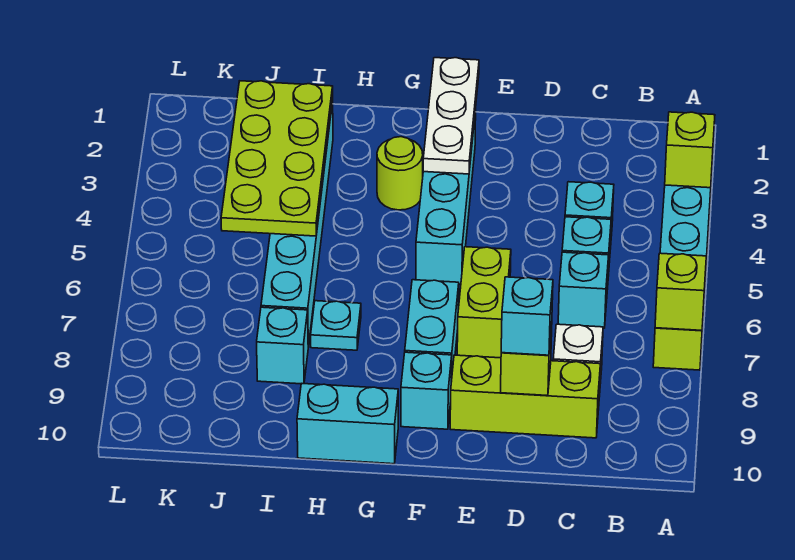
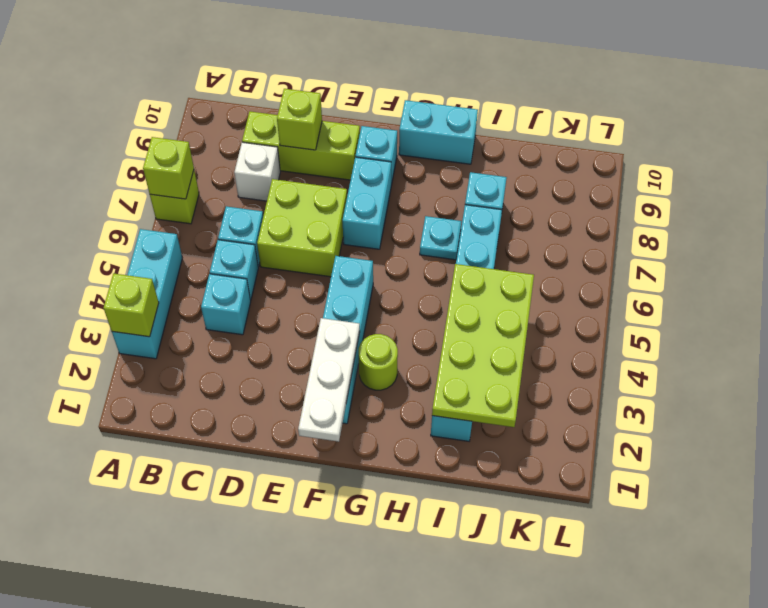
cyan 1x1 brick [501,277,553,355] -> none
lime 1x2 brick [457,247,511,358] -> lime 2x2 brick [257,179,347,277]

